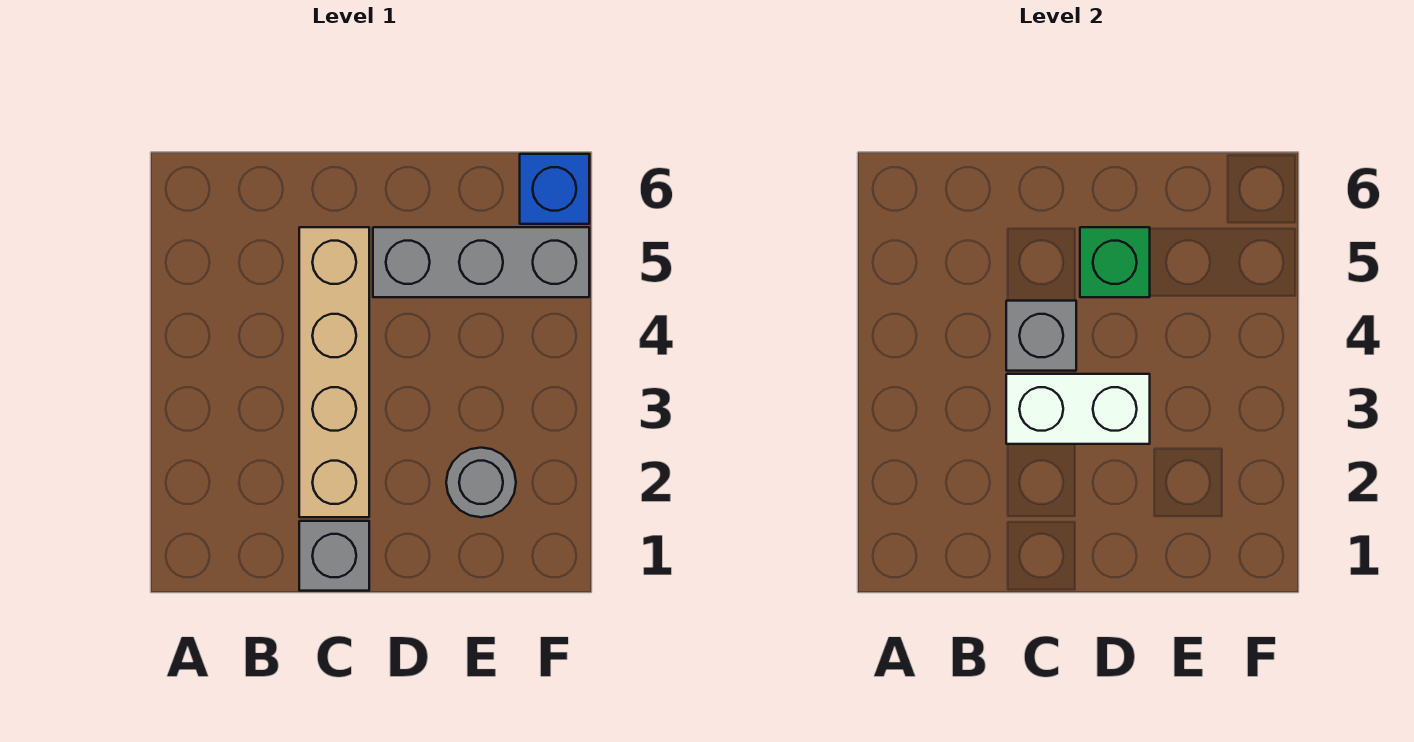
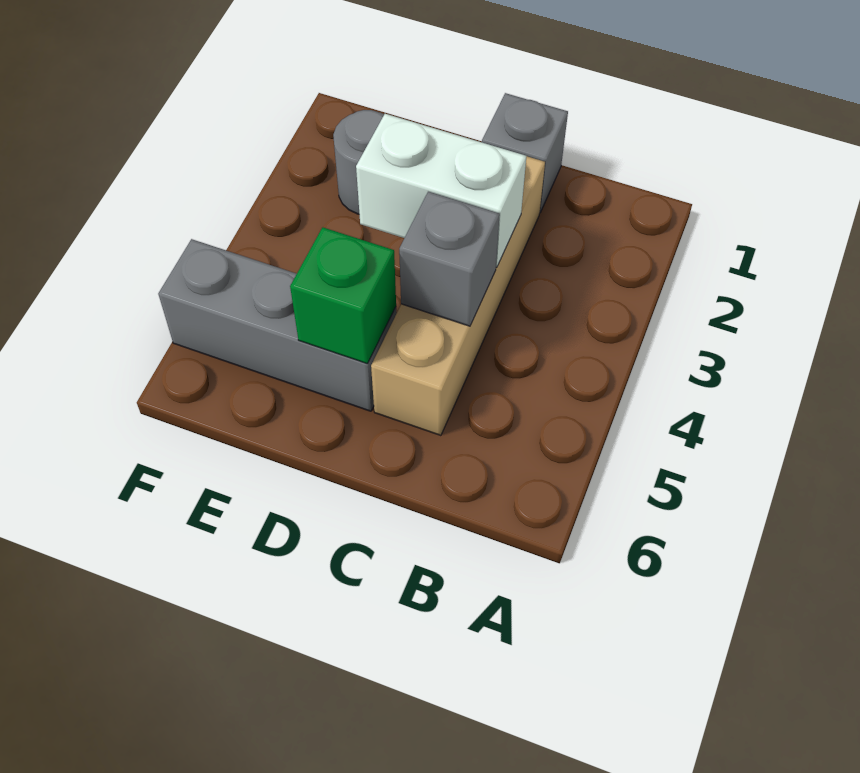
blue 1x1 brick [520,154,589,224] -> none

